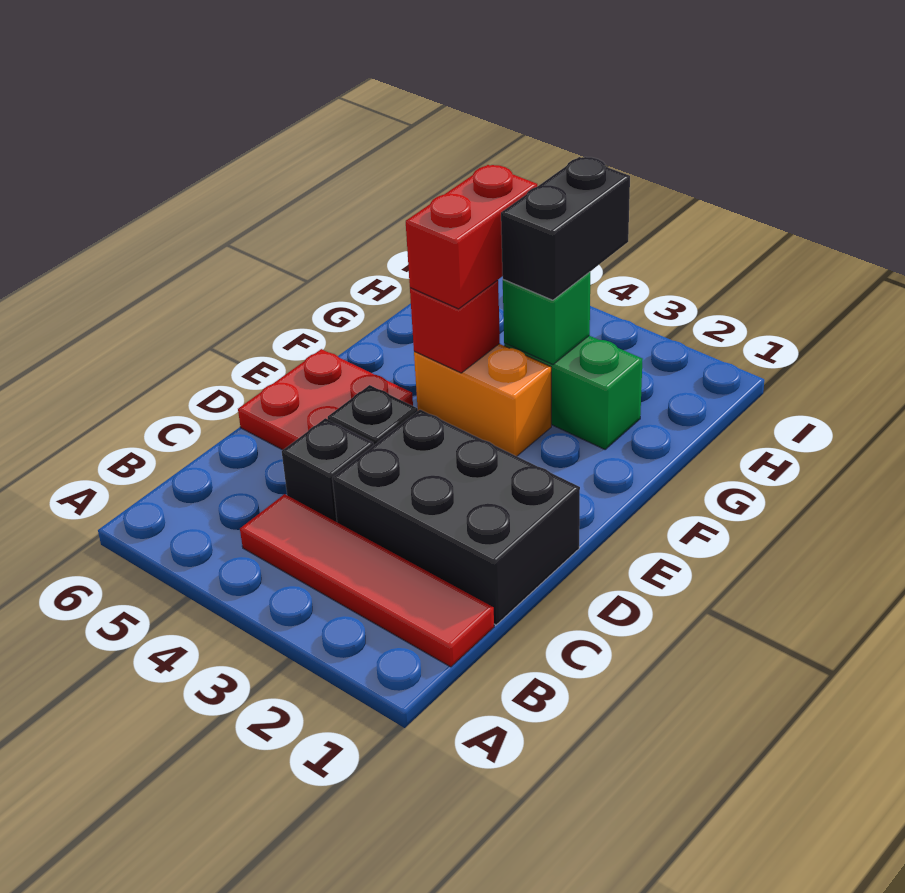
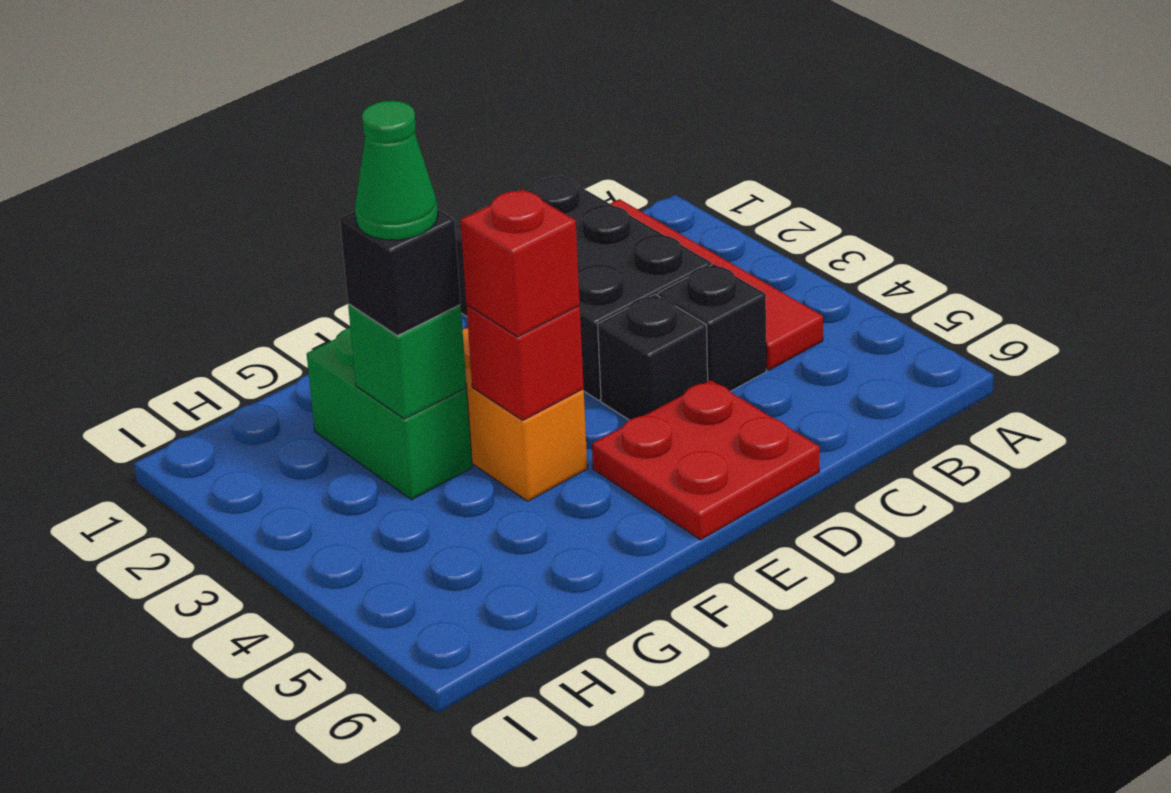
red 1x2 brick [406,165,537,309] -> red 1x1 brick [460,190,580,337]
black 1x2 brick [501,157,630,300] -> black 1x1 brick [340,209,461,336]
none -> green 1x1 cone [355,101,438,240]

